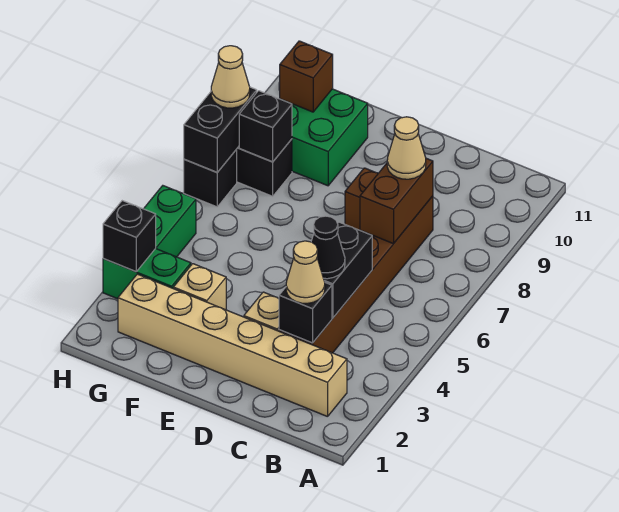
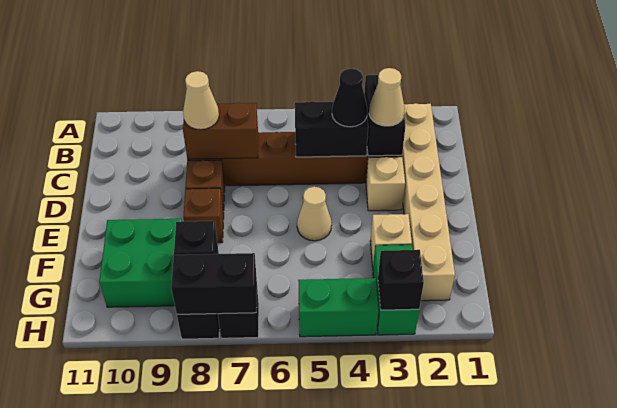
black 1x1 brick [279,283,332,343] -> black 1x2 brick [364,75,406,156]
brown 1x1 brick [280,41,333,112] -> brown 1x1 brick moved to [183,188,224,243]
tan 1x1 cone [211,46,250,108] -> tan 1x1 cone moved to [297,187,332,241]

